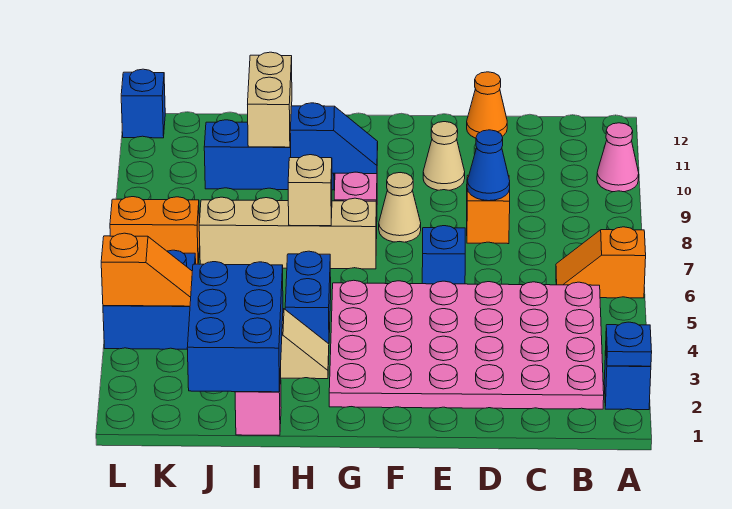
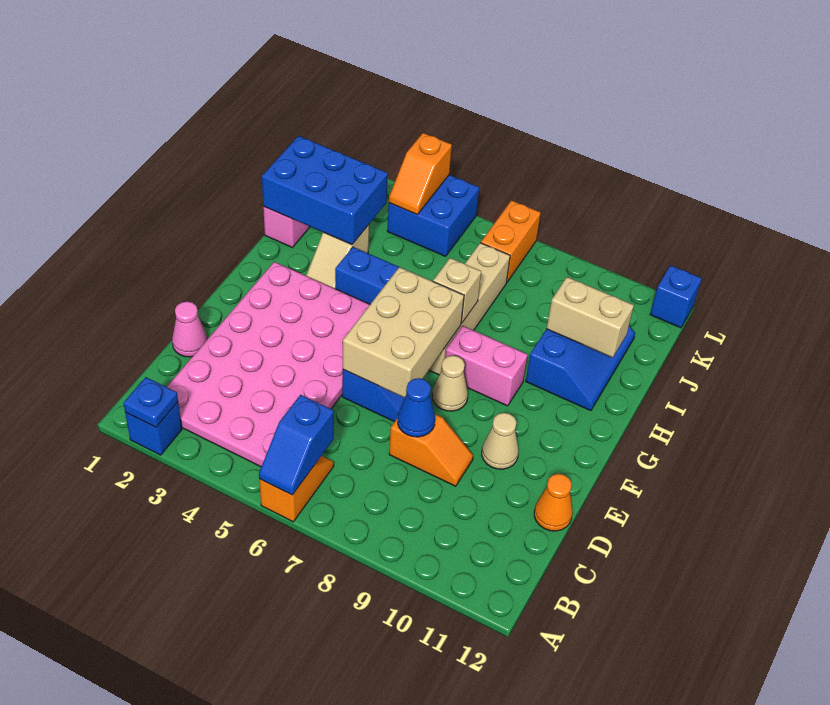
pink 1x1 cone [597,123,639,192] -> pink 1x1 cone moved to [172,301,207,357]
none -> tan 2x3 brick [343,267,464,398]
blue 1x2 slope [290,103,378,174] -> blue 1x2 slope moved to [259,395,334,495]

